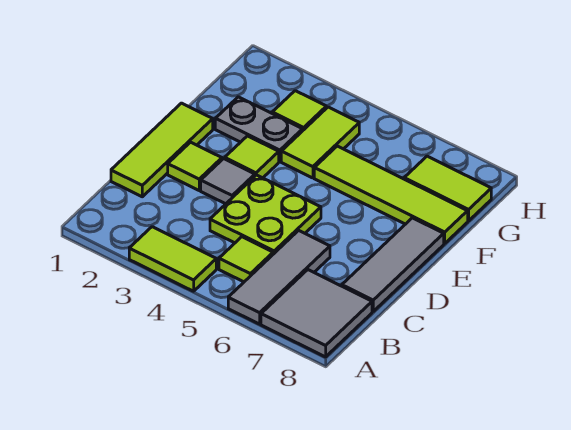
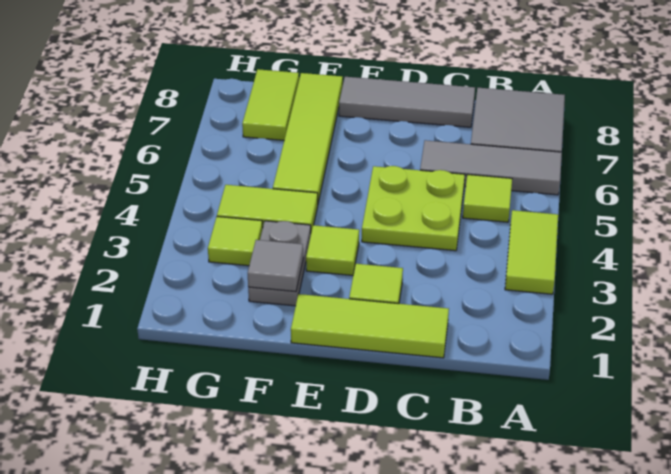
grey 1x1 tile [201,159,255,204] -> grey 1x1 tile moved to [248,240,303,292]

